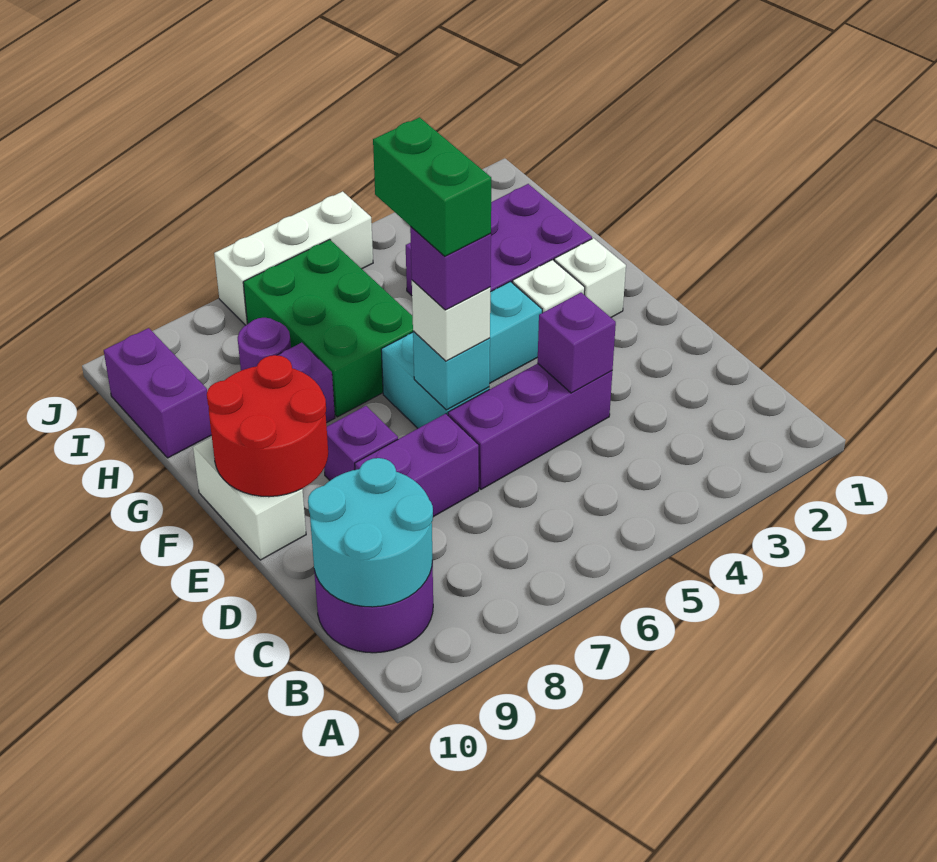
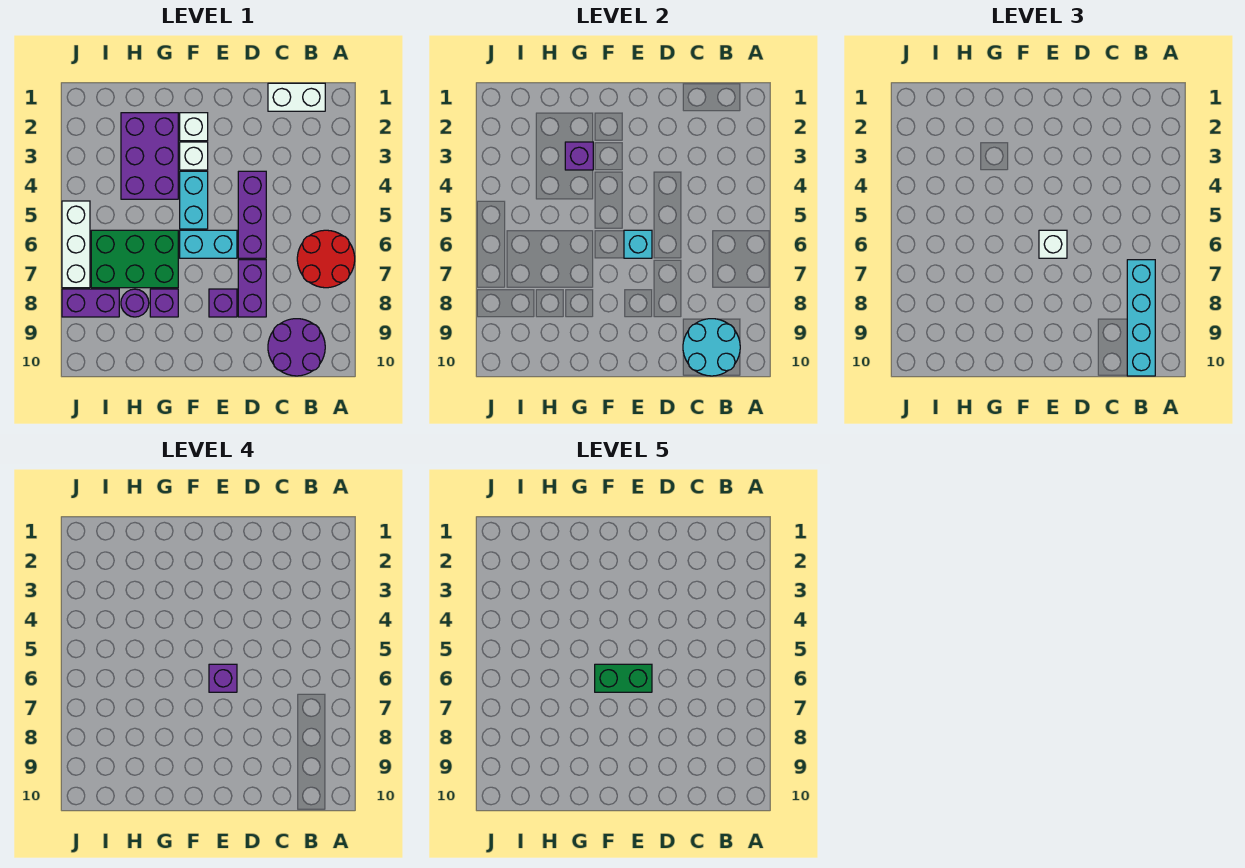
none -> cyan 1x4 brick [1127,260,1155,376]
purple 1x1 brick [537,293,616,393] -> purple 1x1 brick moved to [565,142,593,170]
red 2x2 round brick [207,355,328,497] -> red 2x2 round brick moved to [297,230,355,288]
white 1x2 brick [193,437,306,560] -> white 1x2 brick moved to [268,83,325,111]
purple 1x2 brick [104,328,211,458] -> purple 1x2 brick moved to [62,289,119,317]

